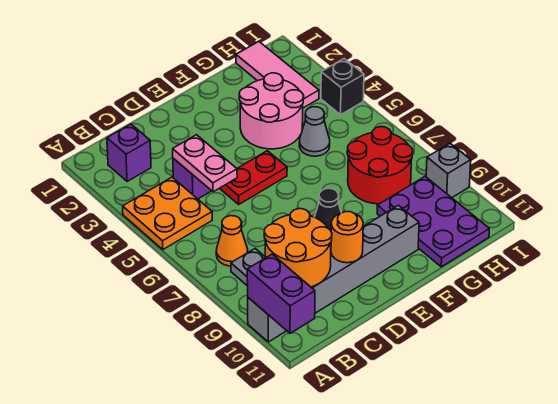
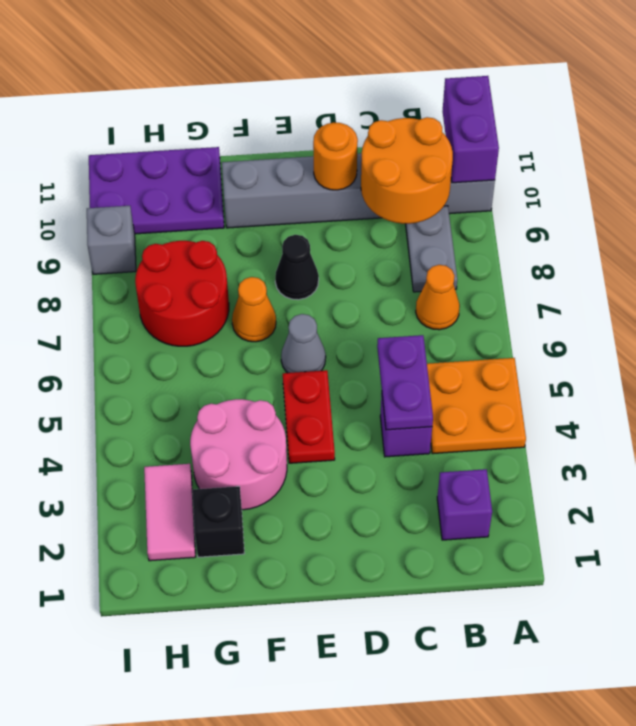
pink 1x2 plate [173,135,237,192] -> purple 1x2 plate [377,335,433,430]
red 1x2 plate [220,151,287,204] -> red 1x2 plate turned to [283,370,335,463]
none -> orange 1x1 cone [232,277,276,342]
grey 1x1 cone [299,107,330,156] -> grey 1x1 cone moved to [281,314,326,373]
purple 2x3 plate [377,177,489,267] -> purple 2x3 plate turned to [89,147,224,234]
pink 1x3 tile [236,42,319,108] -> pink 1x2 tile [144,464,195,561]
black 1x1 brick [321,59,364,115] -> black 1x1 brick moved to [193,486,244,557]

